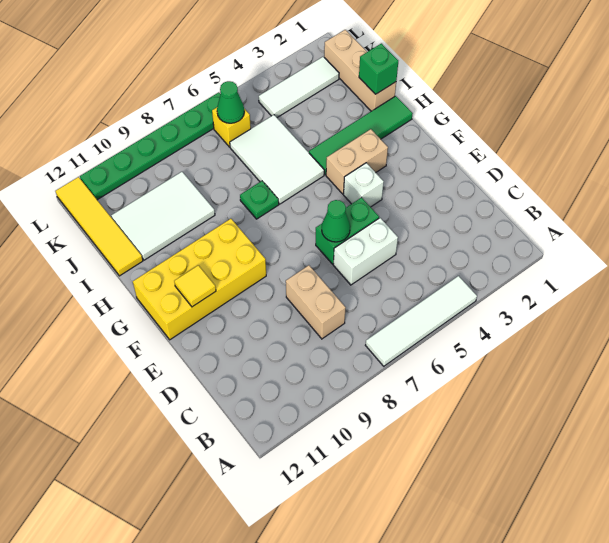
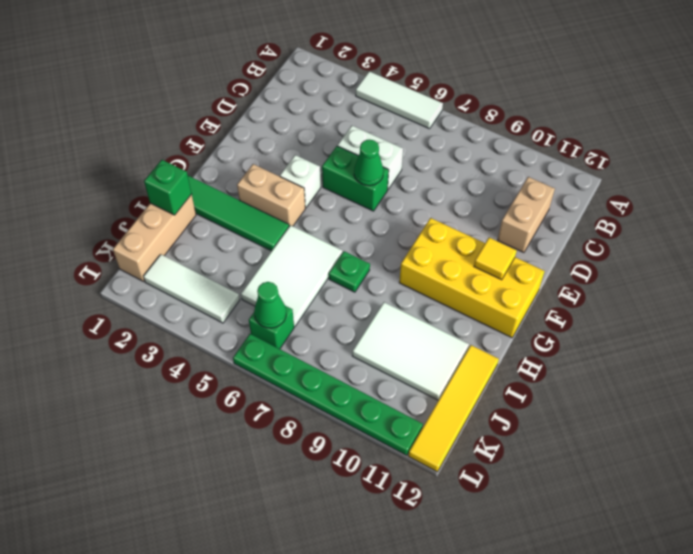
white 1x4 tile [365,276,477,366] -> white 1x3 tile [356,71,443,129]
tan 1x2 brick [286,265,346,339] -> tan 1x2 brick moved to [498,177,555,253]
yellow 1x1 brick [212,108,251,147] -> green 1x1 brick [249,306,294,349]

